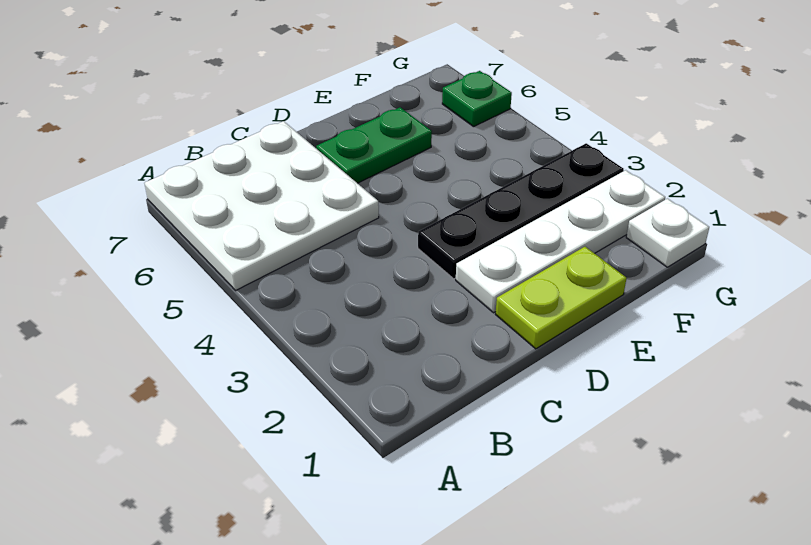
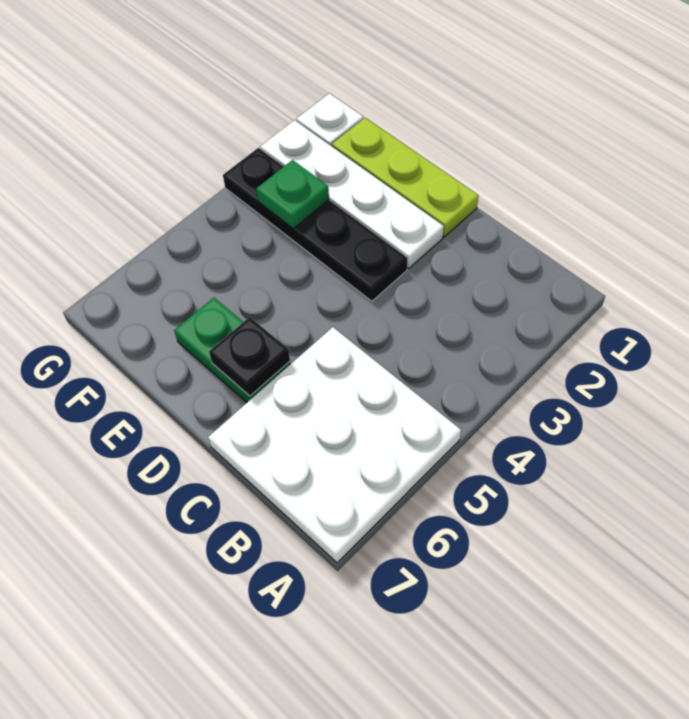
lime 1x2 plate [495,247,627,349] -> lime 1x3 plate [332,118,479,237]
none -> black 1x1 plate [209,317,290,396]
green 1x1 plate [442,71,512,127] -> green 1x1 plate moved to [256,160,329,228]

